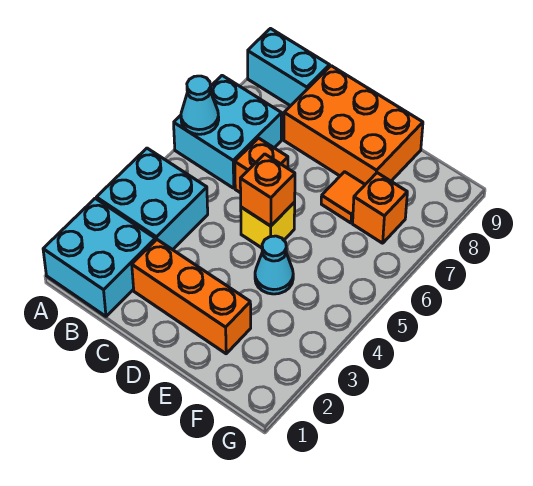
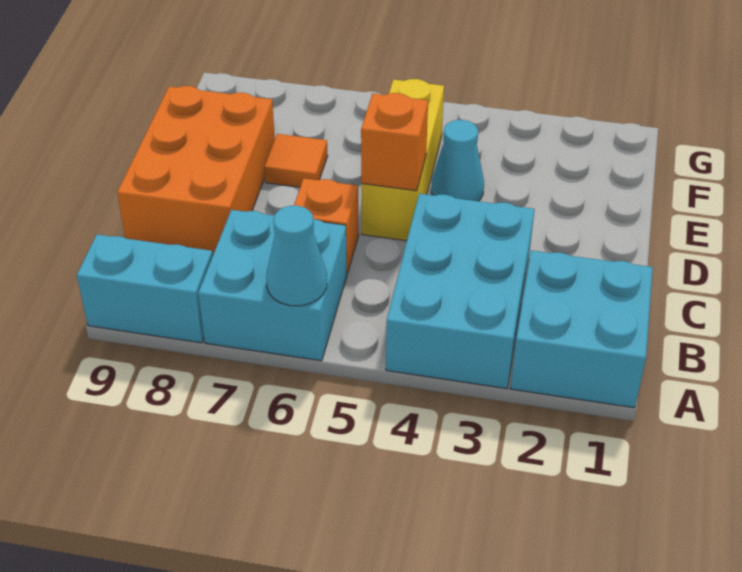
cyan 2x2 brick [96,148,208,250] -> cyan 2x3 brick [386,194,535,389]
cyan 1x2 brick [248,29,330,106] -> cyan 1x2 brick turned to [77,235,213,343]
orange 1x3 brick [132,240,251,354] -> none
yellow 1x1 brick [241,202,295,248] -> yellow 1x3 brick [361,79,444,241]
orange 1x1 brick [353,173,407,243] -> none

